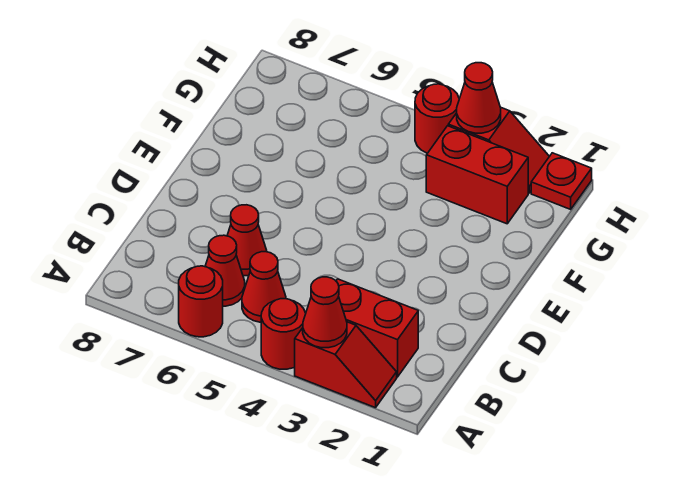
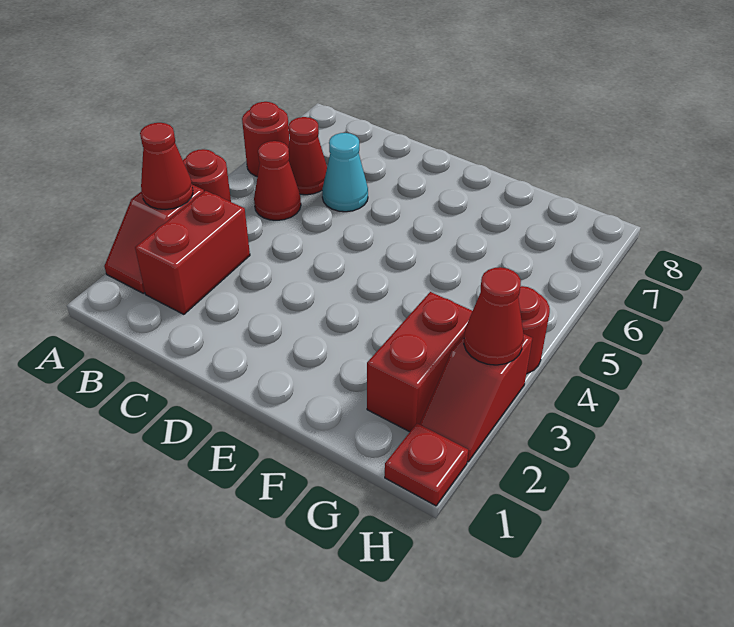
red 1x1 cone [227,205,267,276] -> cyan 1x1 cone [322,133,368,212]

